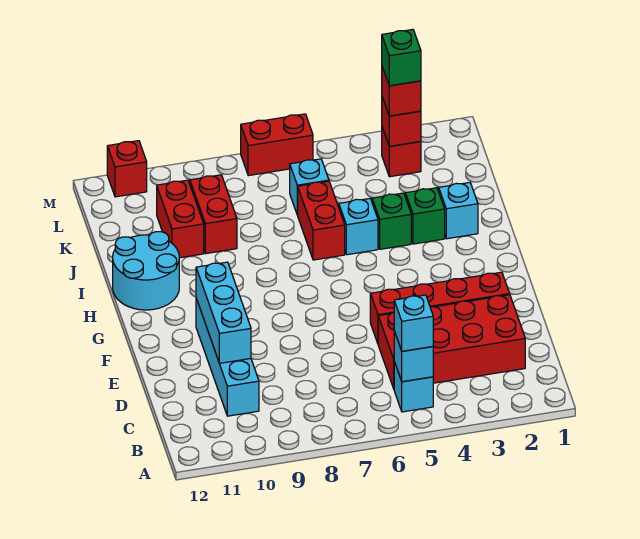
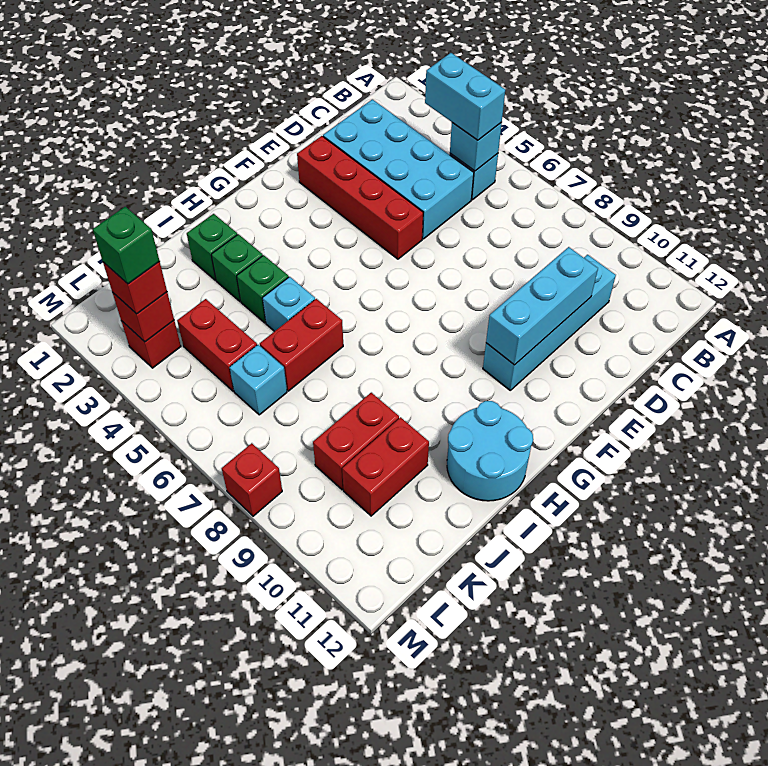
cyan 1x1 brick [394,295,433,351] -> cyan 1x2 brick [425,53,505,140]
red 2x4 brick [378,295,525,388] -> cyan 2x4 brick [323,99,474,239]
cyan 1x1 brick [439,182,478,239] -> green 1x1 brick [187,214,237,280]
red 1x2 brick [241,114,313,176] -> red 1x2 brick moved to [177,299,257,391]
red 1x1 brick [107,141,147,197] -> red 1x1 brick moved to [222,443,282,516]

